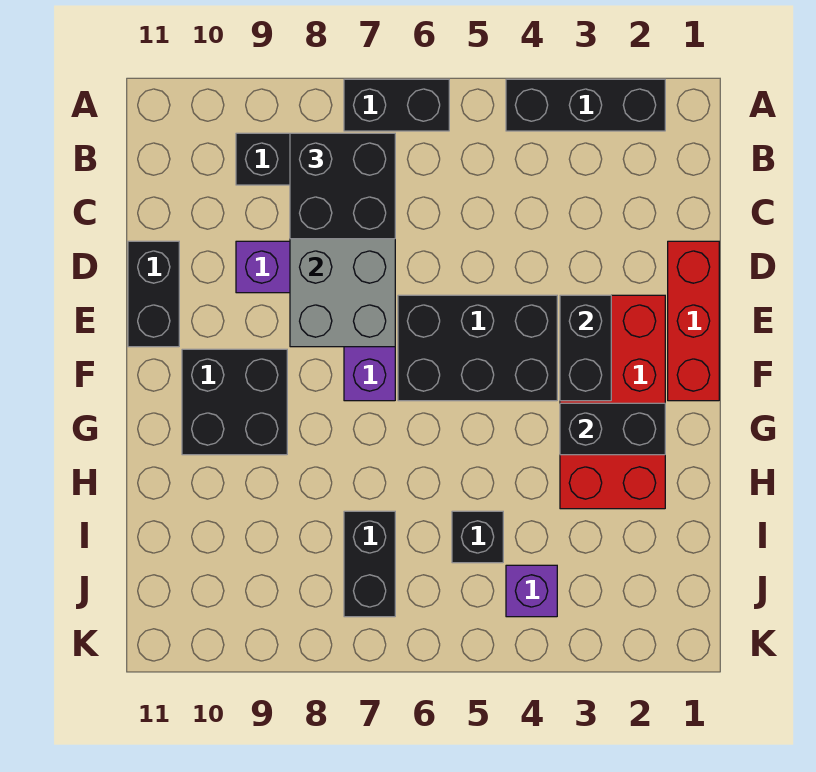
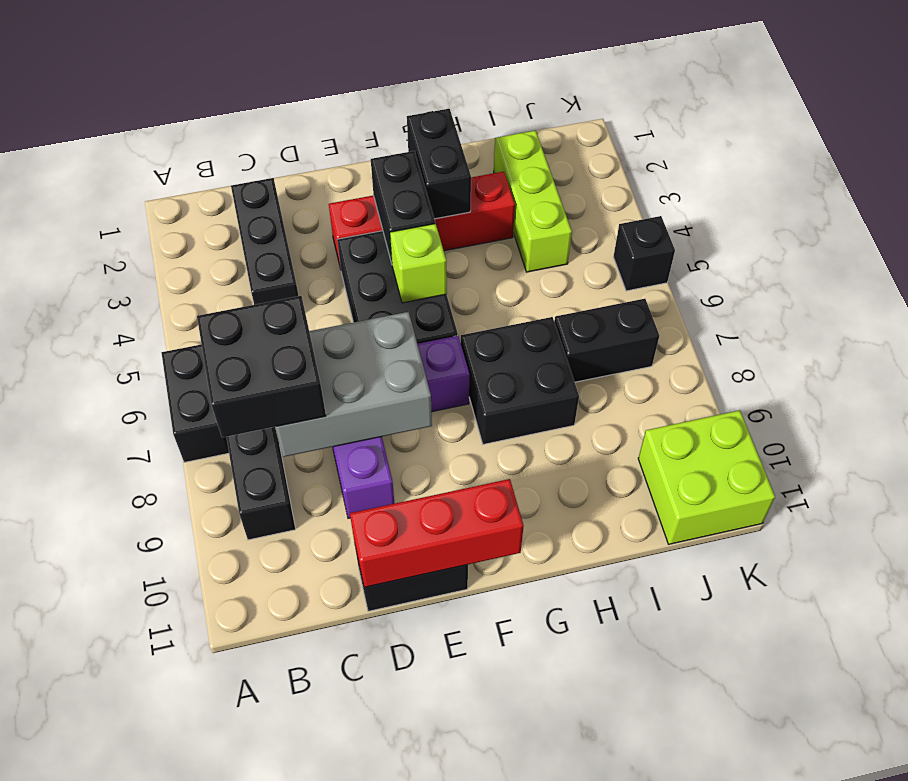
black 1x3 brick [506,79,665,131] -> black 1x3 brick moved to [231,178,298,305]
red 1x3 brick [668,241,719,401] -> red 1x3 brick moved to [350,479,524,587]
red 2x4 brick [560,295,665,509] -> red 1x4 brick [329,171,515,269]
black 1x2 brick [560,295,611,401] -> black 1x2 brick turned to [371,151,435,263]
none -> lime 1x1 brick [390,224,447,303]
black 2x2 brick [182,349,287,455] -> black 2x2 brick moved to [461,317,579,444]
none -> lime 1x3 brick [494,131,572,272]
black 1x1 brick [452,511,503,563] -> black 1x1 brick moved to [613,216,675,291]
purple 1x1 brick [506,565,557,617] -> none
none -> lime 2x2 brick [638,410,775,544]

